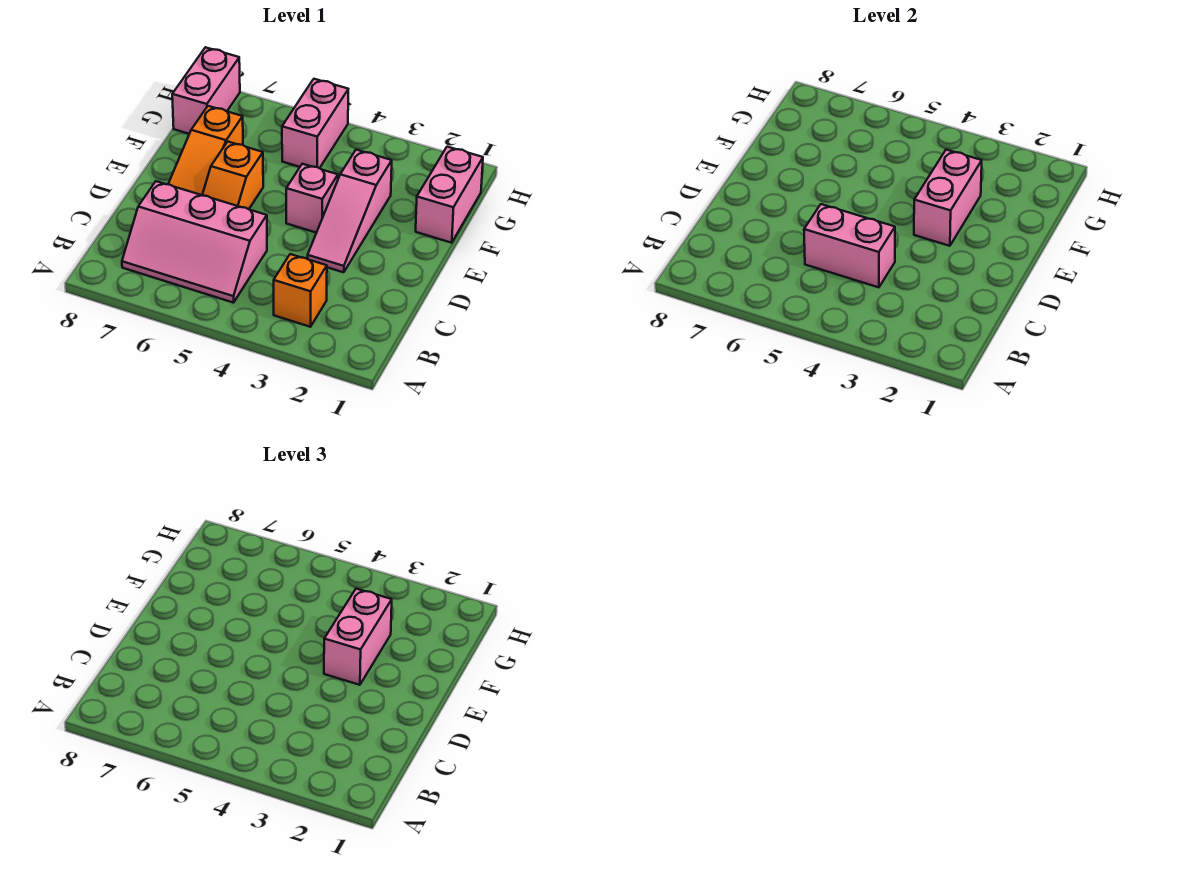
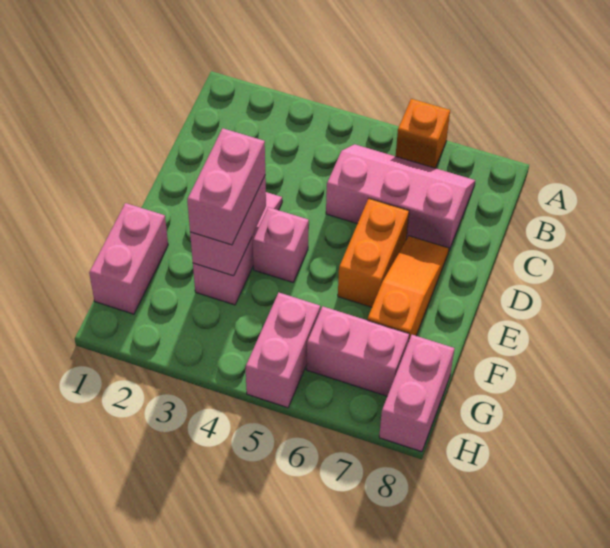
orange 1x1 brick [274,254,327,327] -> orange 1x1 brick moved to [396,99,450,168]
pink 1x2 brick [804,204,895,287] -> pink 1x2 brick moved to [307,307,409,396]
orange 1x2 slope [202,142,263,209] -> orange 1x2 brick [338,199,409,307]

